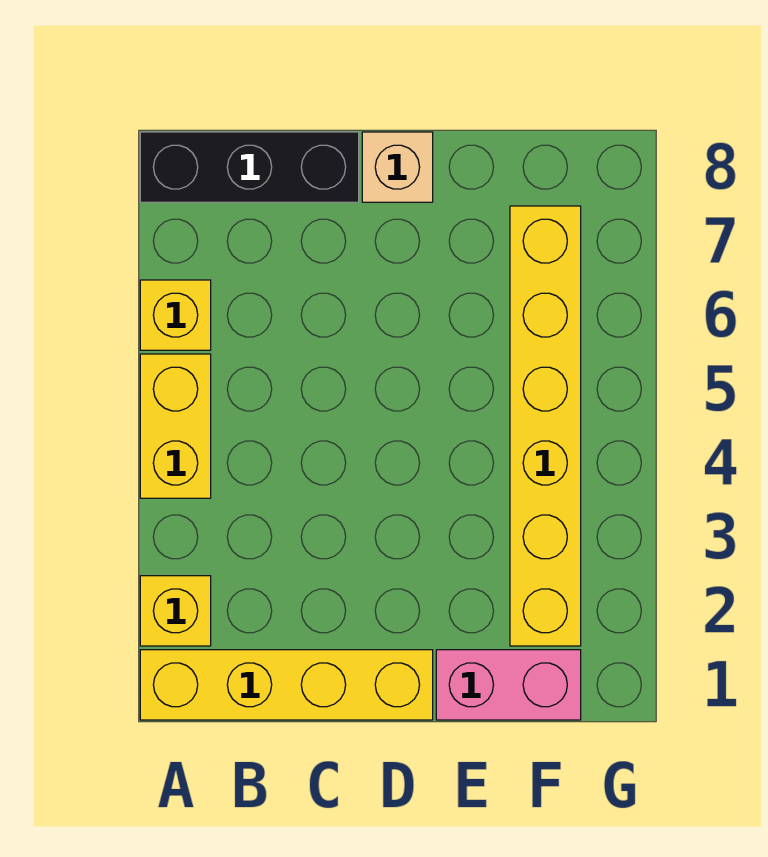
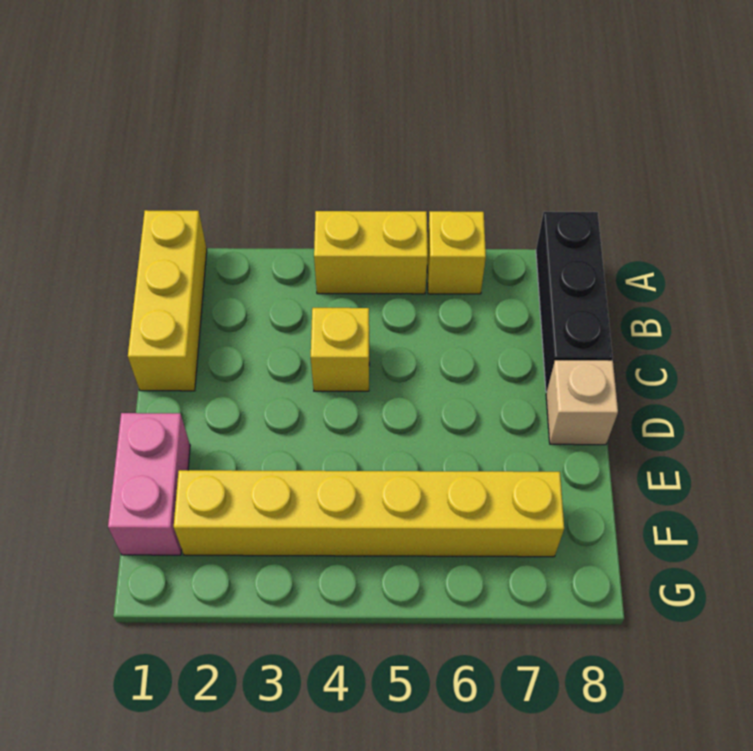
yellow 1x4 brick [140,650,433,720] -> yellow 1x3 brick [128,210,207,391]
yellow 1x1 brick [140,576,211,646] -> yellow 1x1 brick moved to [311,308,369,391]

